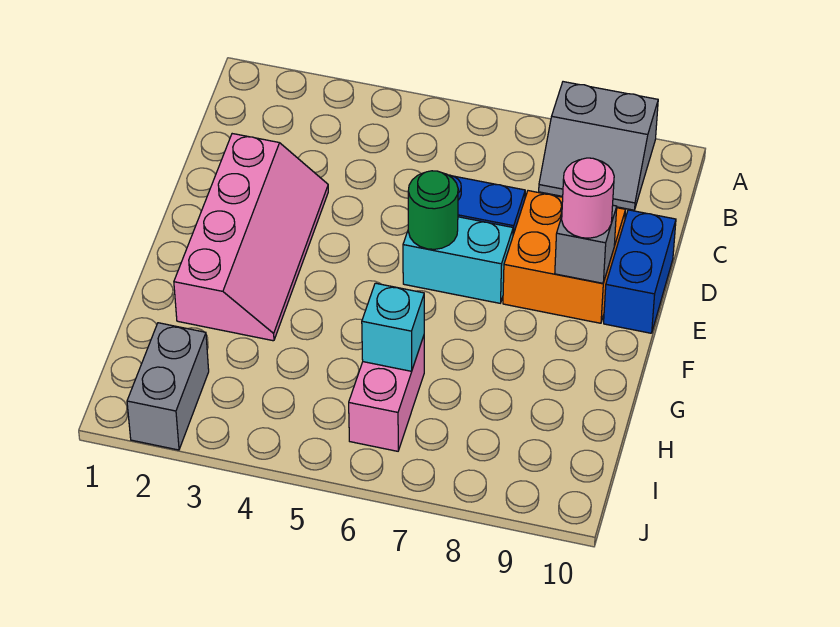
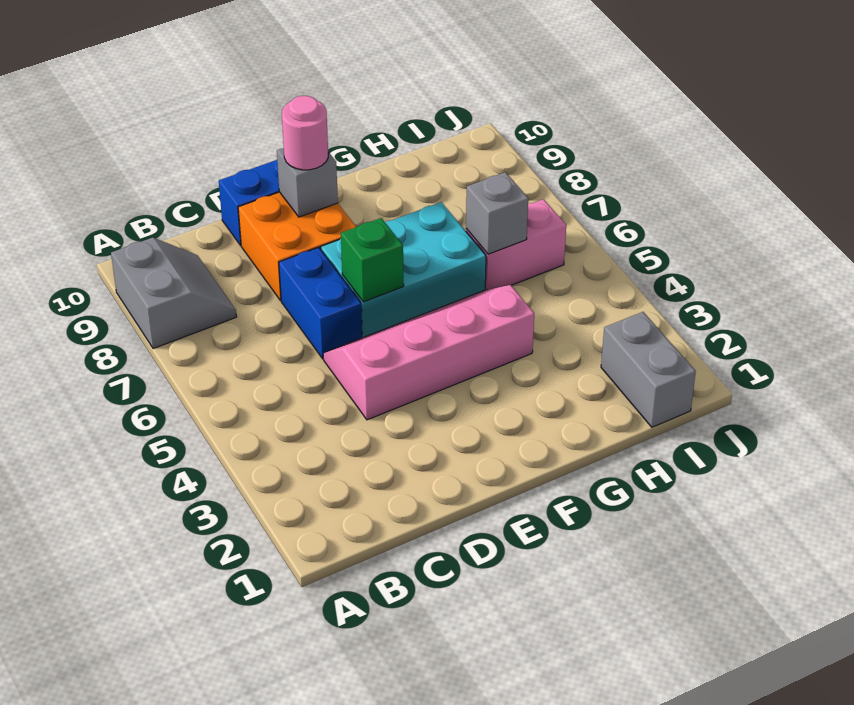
pink 2x4 slope [174,134,328,341] -> pink 2x4 slope moved to [323,285,534,420]
cyan 1x2 brick [403,217,513,303] -> cyan 2x3 brick [321,202,486,338]
green 1x1 round brick [408,171,458,249] -> green 1x1 brick [341,218,404,302]
cyan 1x1 brick [362,283,424,371] -> grey 1x1 brick [466,172,528,254]
grey 1x2 brick [127,323,209,450] -> grey 1x2 brick turned to [601,312,696,427]

